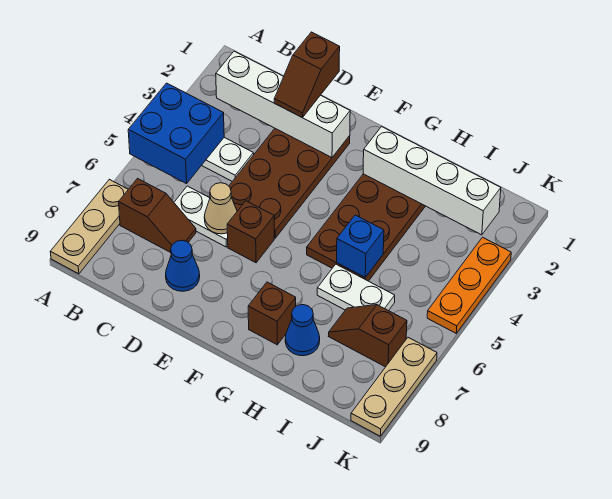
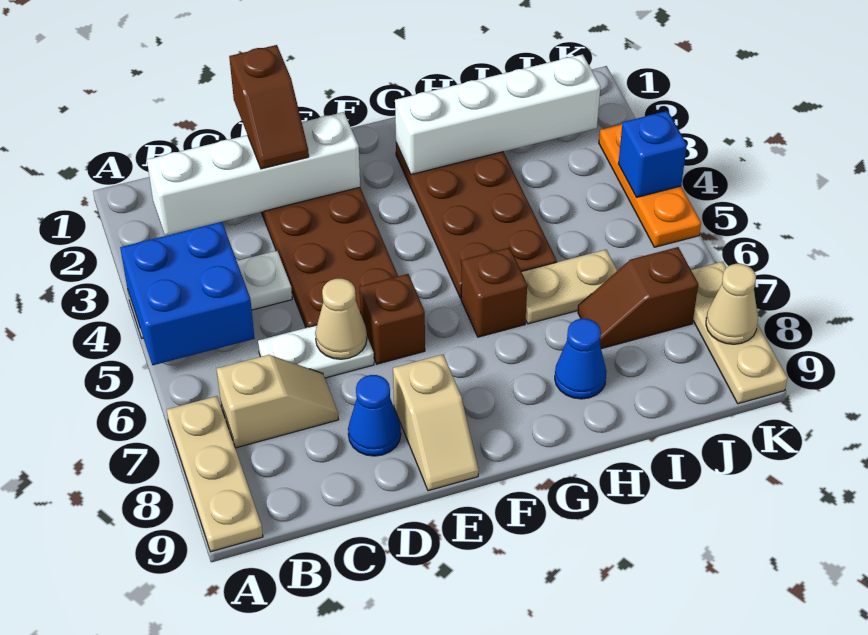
brown 1x2 slope [119,179,196,252] -> tan 1x2 slope [217,355,339,448]
none -> tan 1x2 slope [393,355,479,491]
brown 1x1 brick [248,282,296,345] -> brown 1x1 brick moved to [461,248,527,337]
blue 1x1 brick [337,215,384,277] -> blue 1x1 brick moved to [618,111,687,197]
white 1x2 plate [317,264,395,311] -> tan 1x2 plate [522,250,617,324]
none -> tan 1x1 cone [706,264,758,344]

